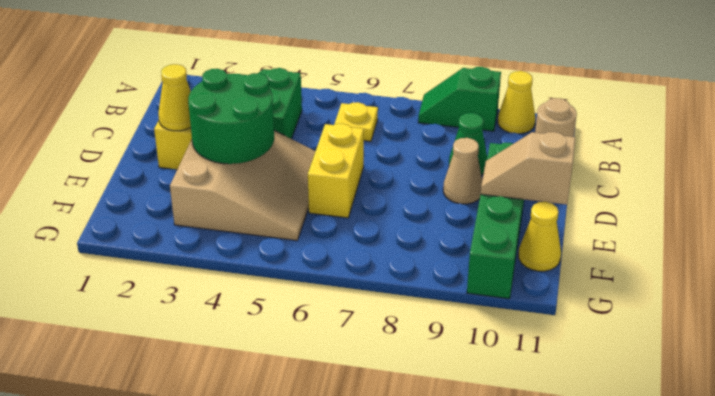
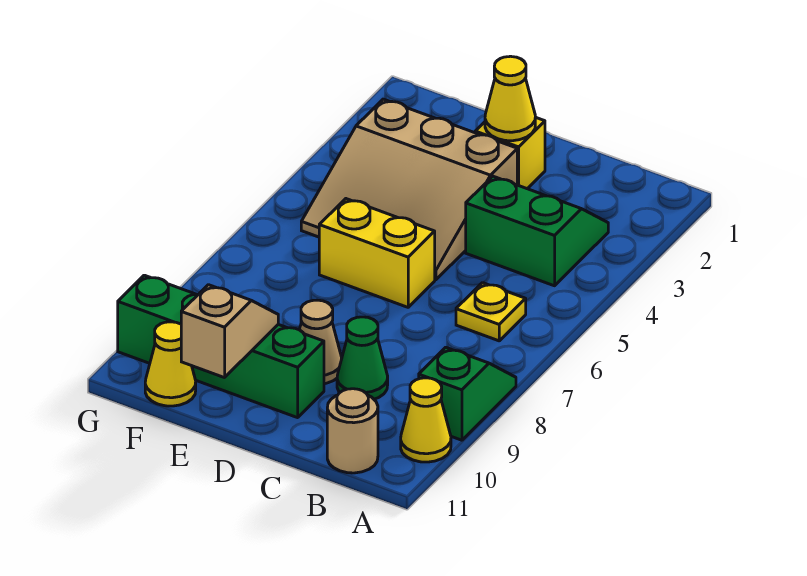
green 2x2 round brick [188,69,274,164] -> none

